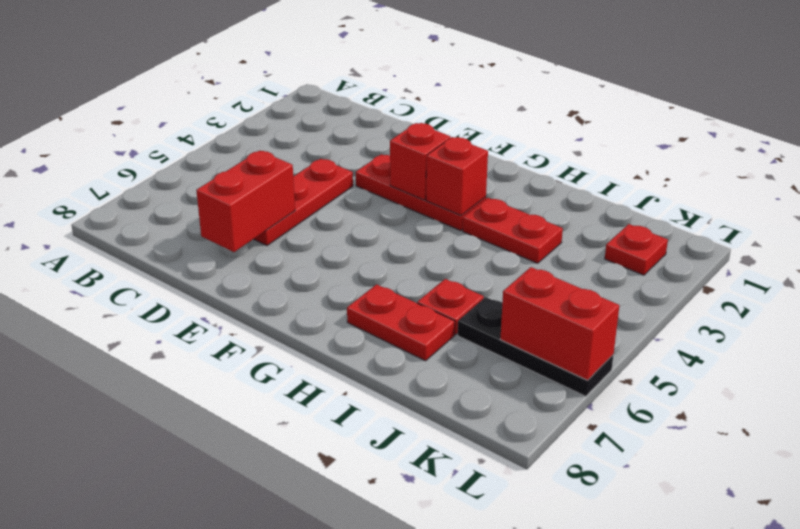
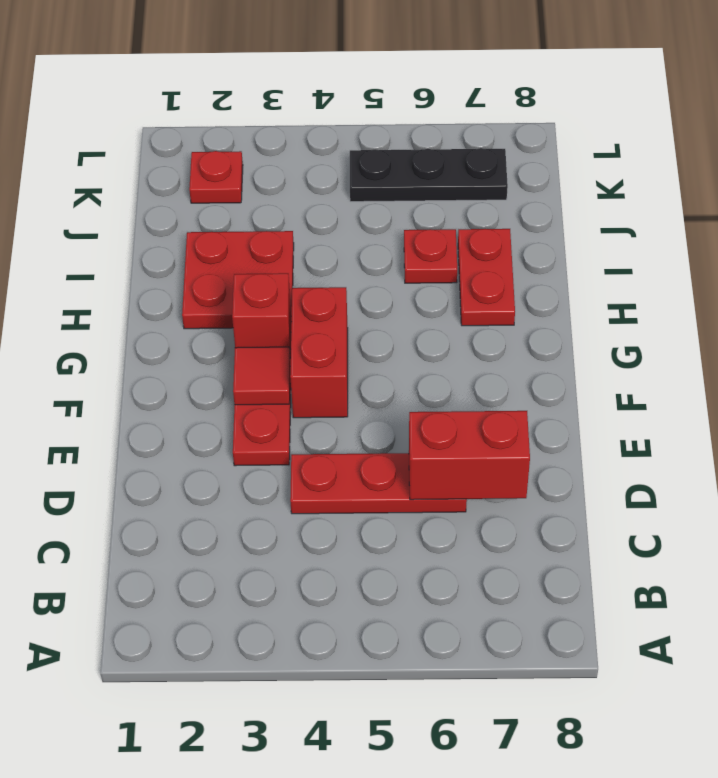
red 1x1 brick [390,123,451,200] -> red 1x1 tile [233,347,290,405]
red 1x2 plate [463,198,563,263] -> red 2x2 plate [182,231,294,329]
black 1x3 plate [458,297,613,396] -> black 1x3 plate turned to [350,148,508,202]
red 1x2 brick [500,267,619,380] -> red 1x2 brick moved to [290,287,348,418]

